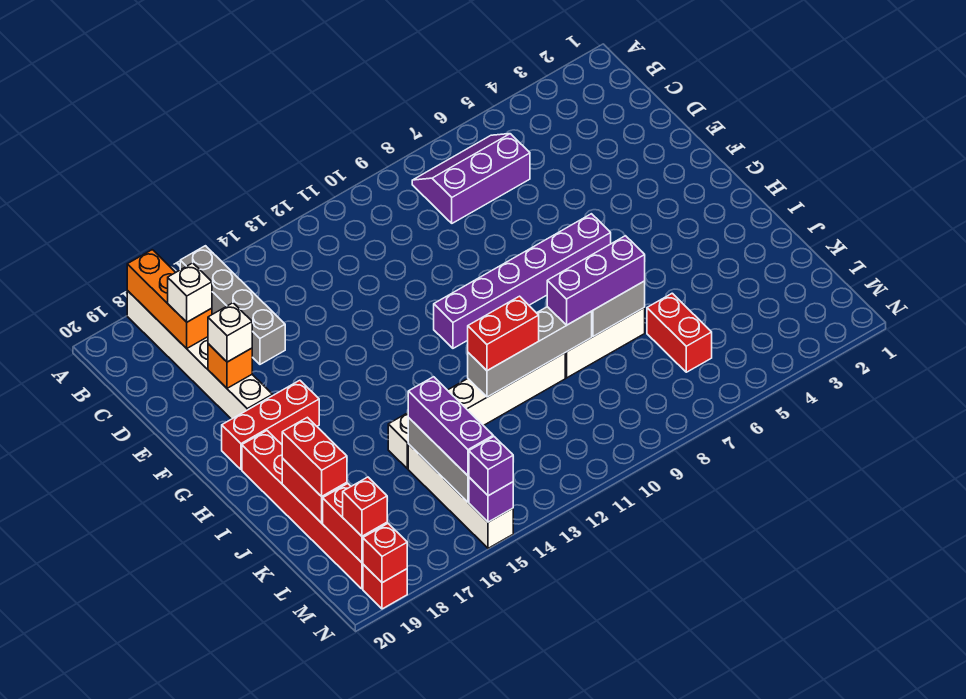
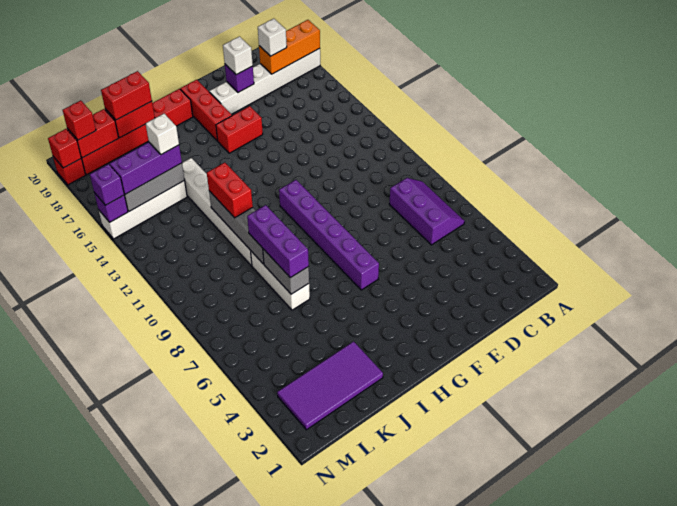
grey 1x4 brick [180,246,285,364] -> none
orange 1x1 brick [208,344,252,388] -> purple 1x1 brick [225,64,254,92]
none -> purple 2x4 tile [277,341,383,430]
red 1x2 brick [647,293,712,372] -> red 1x2 brick moved to [216,106,263,153]
none -> white 1x1 brick [146,114,179,154]

